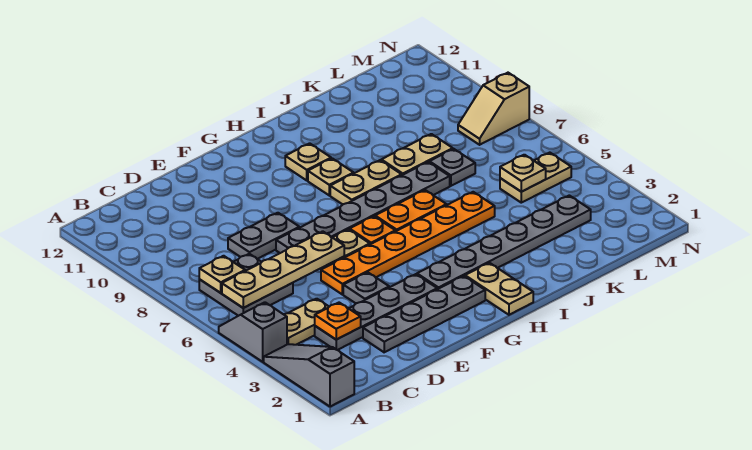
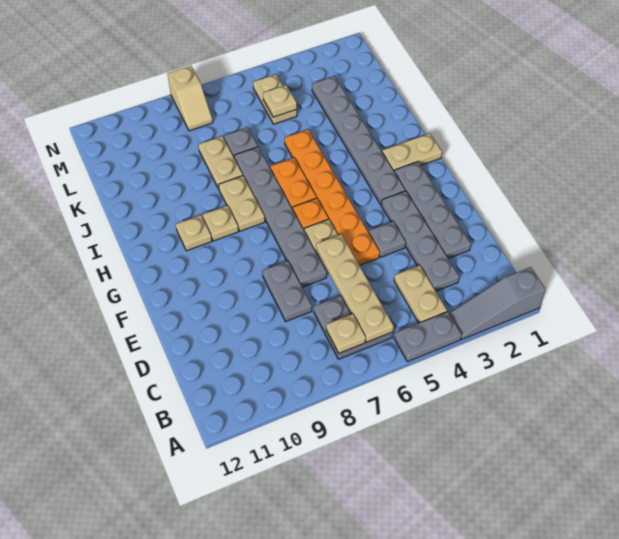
grey 1x2 slope [219,302,287,362] -> grey 1x2 plate [394,312,462,362]
orange 1x1 plate [315,303,361,340] -> none

